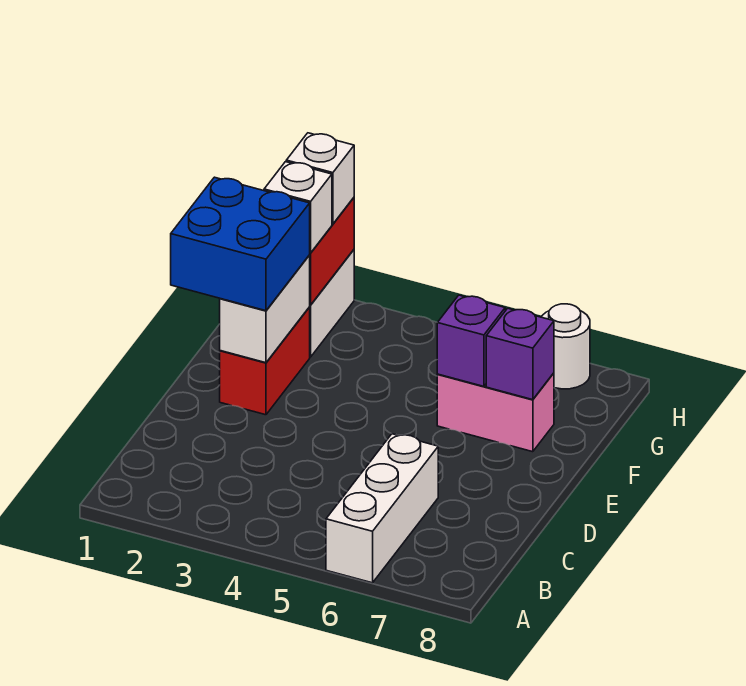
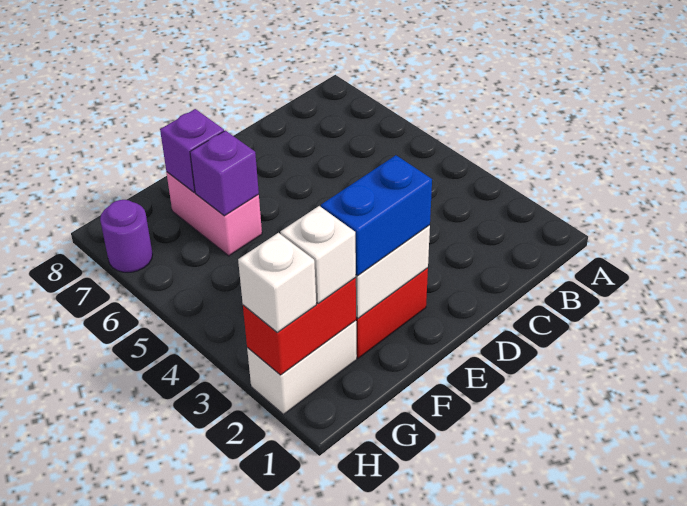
white 1x3 brick [326,434,438,583] -> none
blue 2x2 brick [171,177,310,311] -> blue 1x2 brick [321,155,432,276]
white 1x1 round brick [541,304,590,389] -> purple 1x1 round brick [100,200,153,272]

